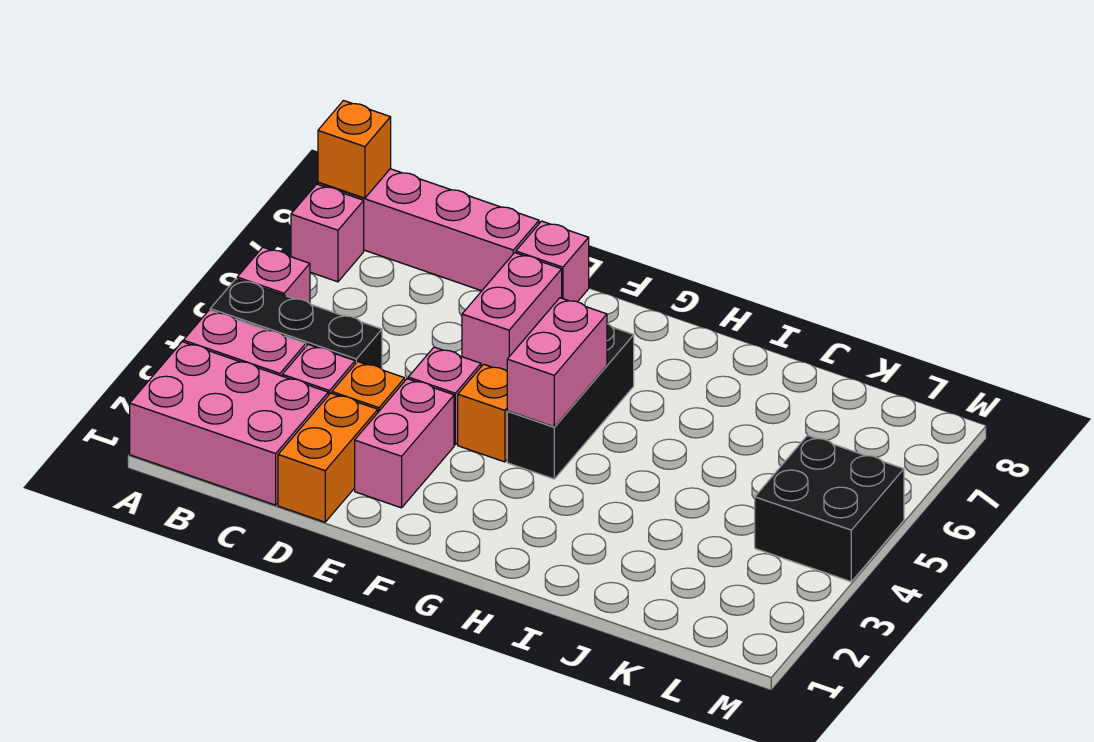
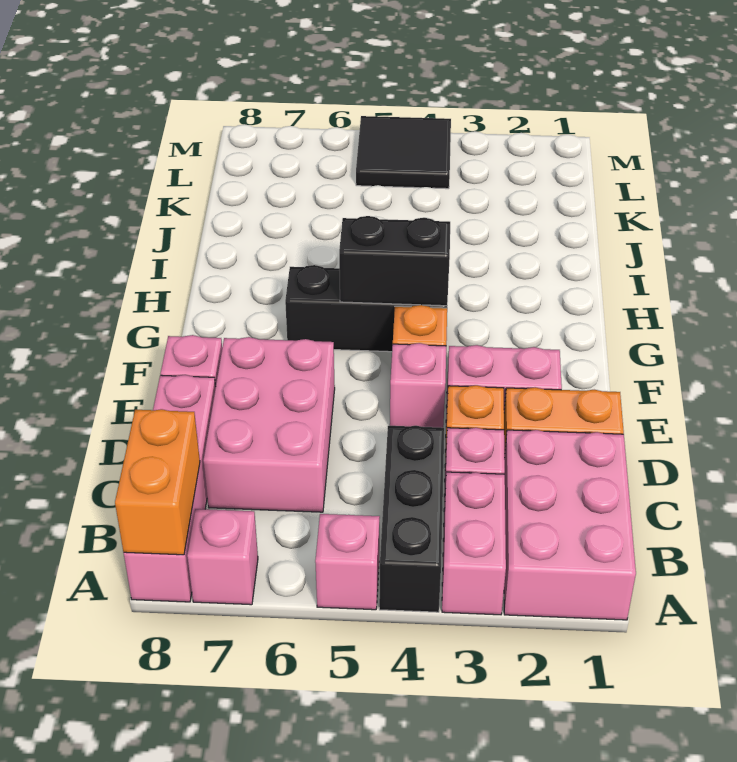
orange 1x1 brick [318,101,391,198] -> orange 1x2 brick [115,409,200,555]
pink 1x2 brick [462,253,562,371] -> pink 2x3 brick [203,337,335,512]
pink 1x2 brick [507,298,607,427] -> black 1x2 brick [339,216,450,306]
black 2x2 brick [755,435,904,582] -> black 2x2 tile [356,116,451,189]

